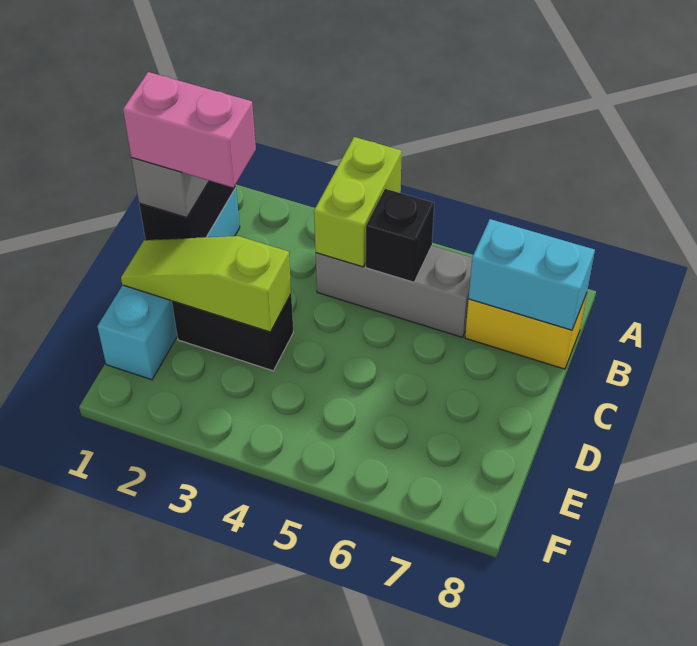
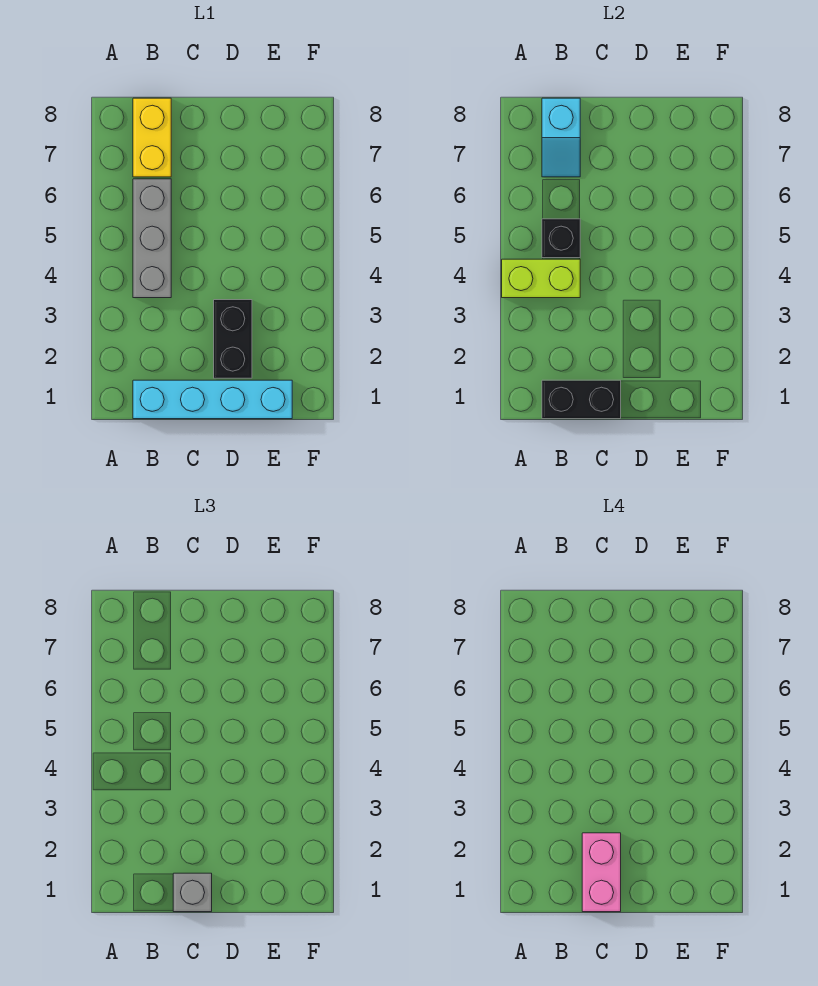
cyan 1x2 brick [469,219,595,330] -> cyan 1x2 slope [542,98,580,177]
lime 1x3 slope [121,236,291,332] -> none

